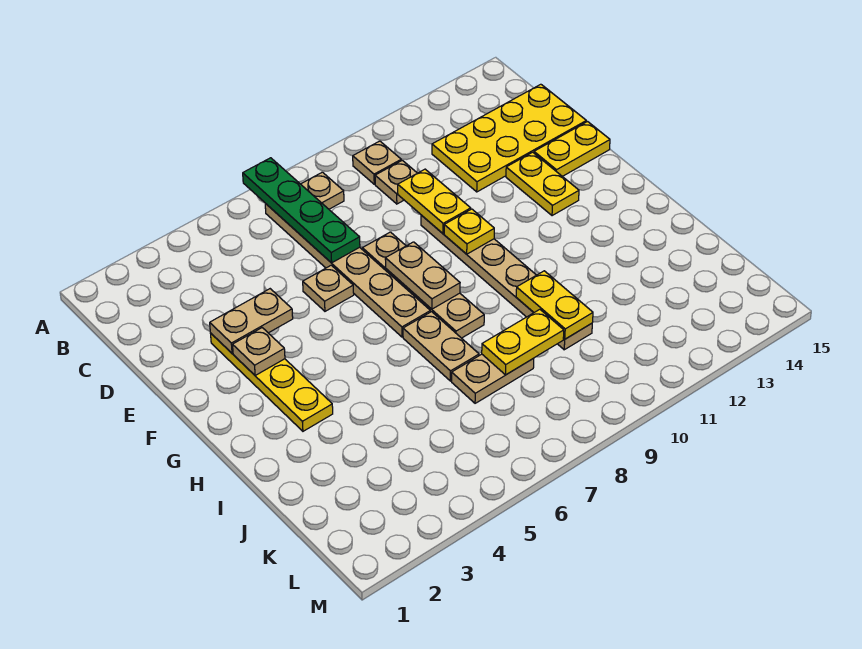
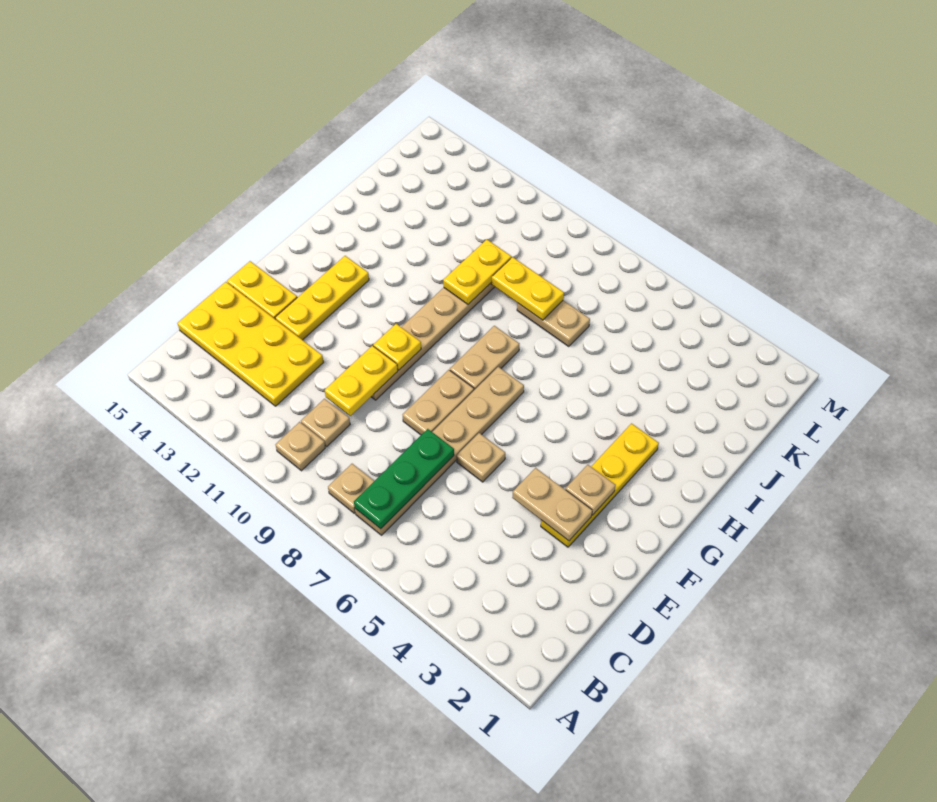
green 1x4 plate [243,158,360,263] -> green 1x3 plate [354,429,454,529]
yellow 1x2 plate [506,152,579,216] -> yellow 1x3 plate [275,256,369,340]
tan 1x2 plate [385,242,460,309] -> none
tan 1x2 plate [403,312,479,381] -> none

